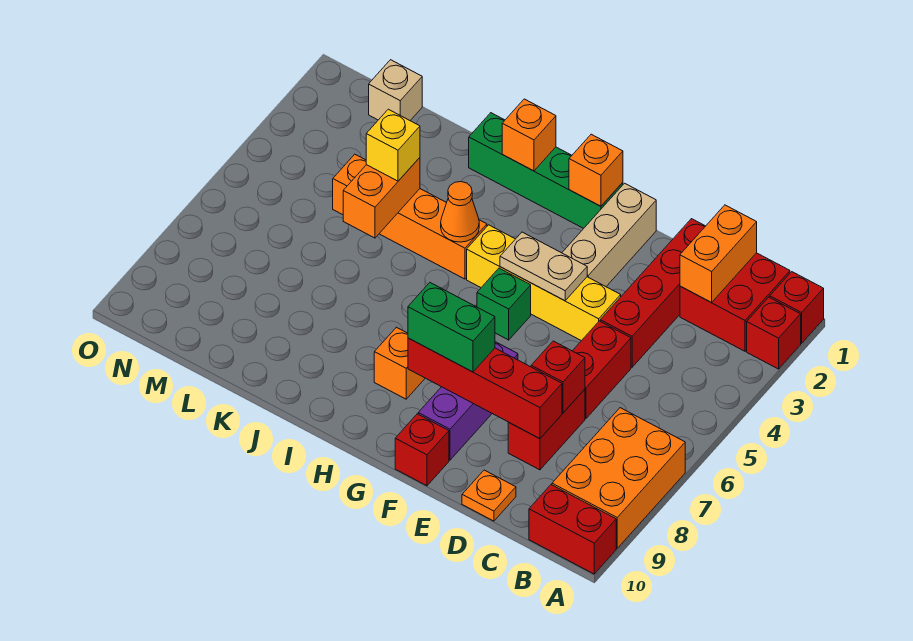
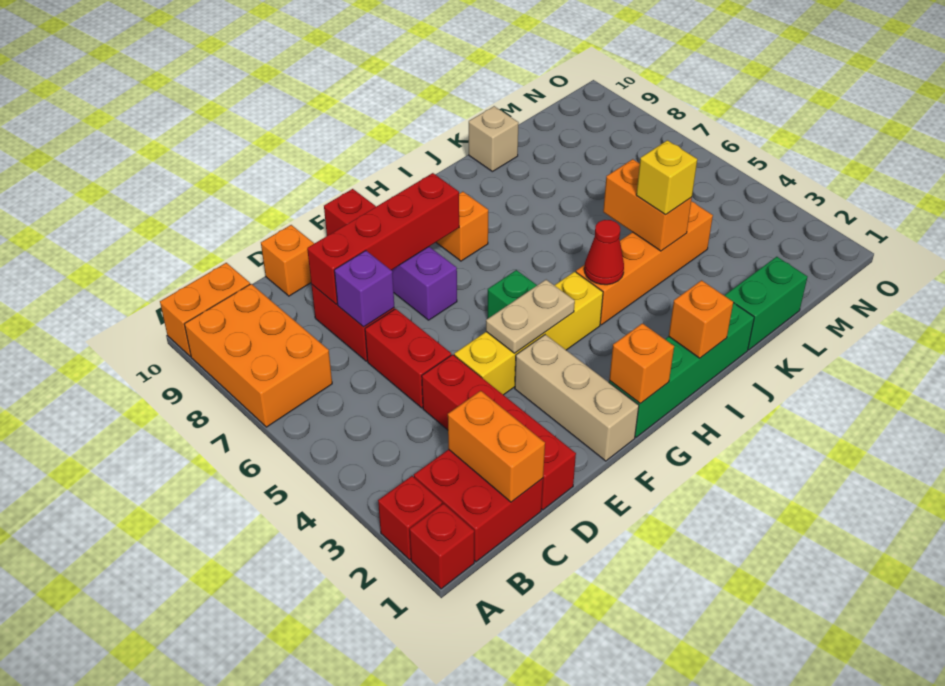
red 1x2 brick [529,485,616,574] -> orange 1x2 brick [160,263,250,357]
red 1x1 brick [531,341,585,413] -> purple 1x1 brick [334,251,394,327]
orange 1x1 plate [462,470,516,521] -> orange 1x1 brick [261,225,314,296]
green 1x2 brick [408,283,495,372] -> green 1x2 brick moved to [725,257,807,350]
orange 1x1 cone [441,182,479,242] -> red 1x1 cone [584,220,624,285]
tan 1x1 brick [369,60,422,120] -> tan 1x1 brick moved to [469,106,519,172]

